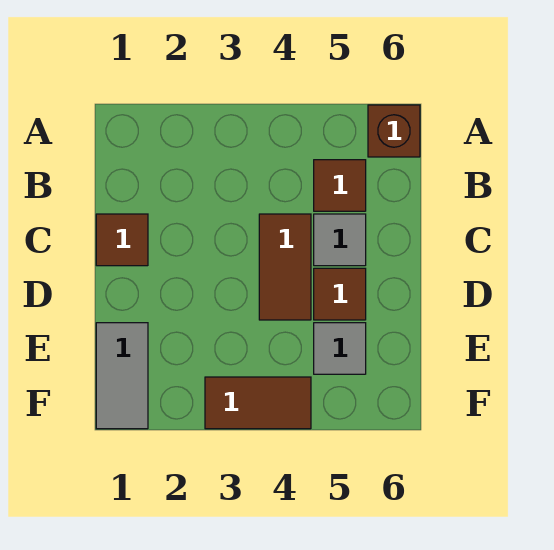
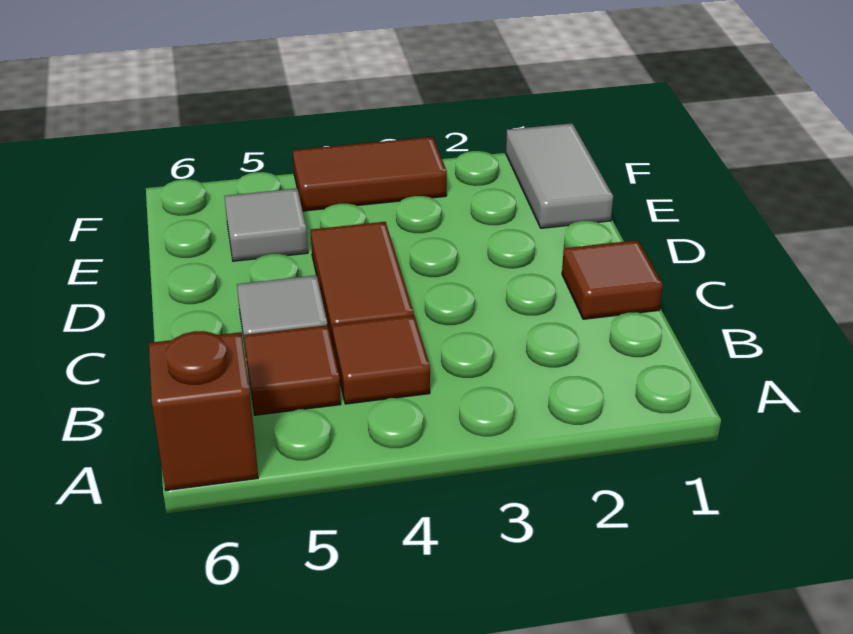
brown 1x1 tile [314,268,366,320] -> brown 1x1 tile moved to [332,315,430,404]

